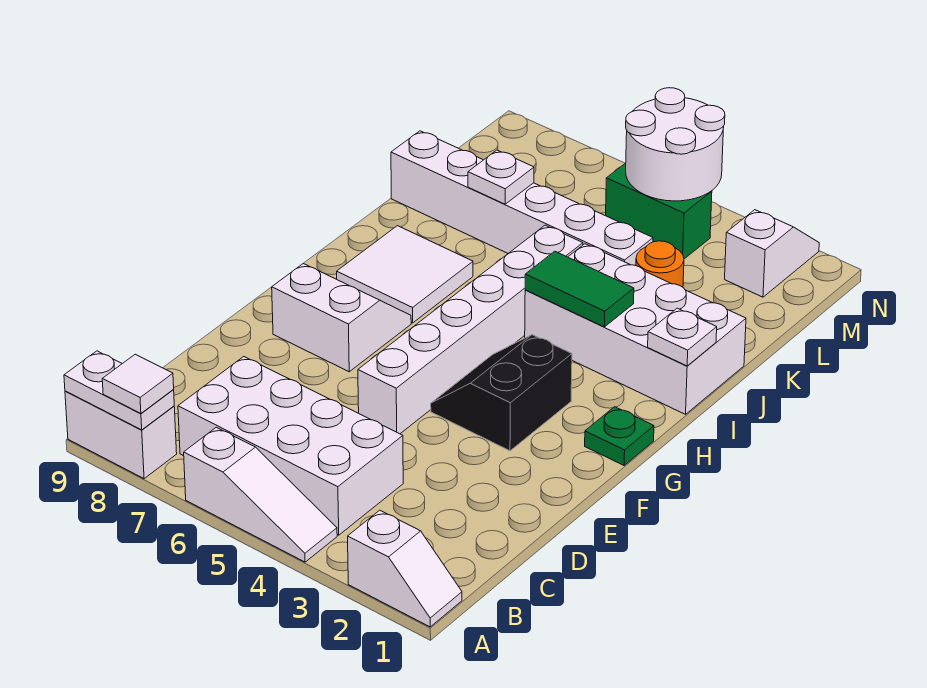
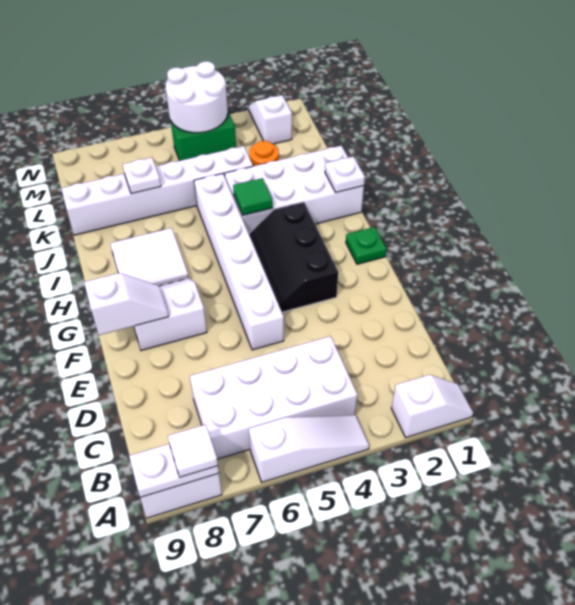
black 2x2 slope [431,335,572,451] -> black 2x3 slope [249,202,338,312]
none -> white 1x2 slope [84,273,169,335]
green 1x2 tile [525,251,634,327] -> green 1x1 tile [233,178,273,215]

